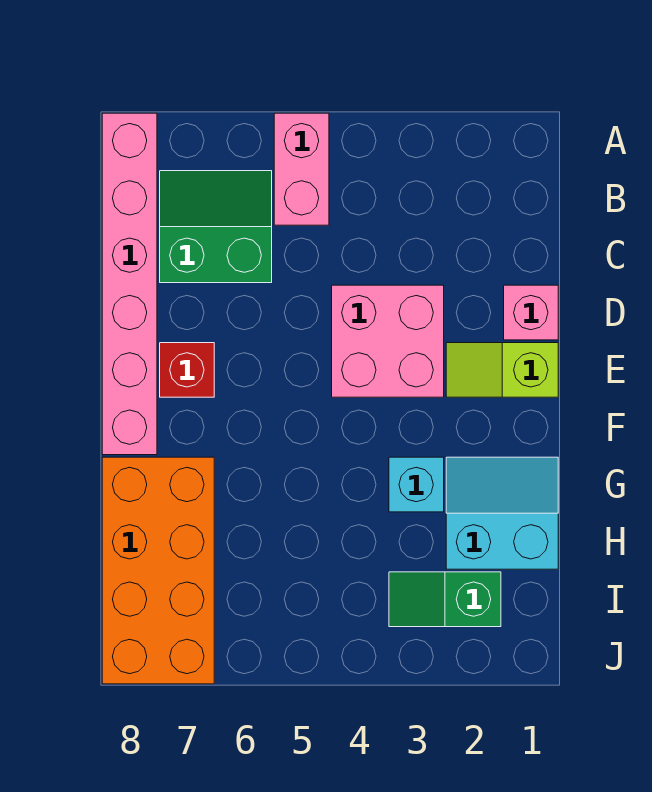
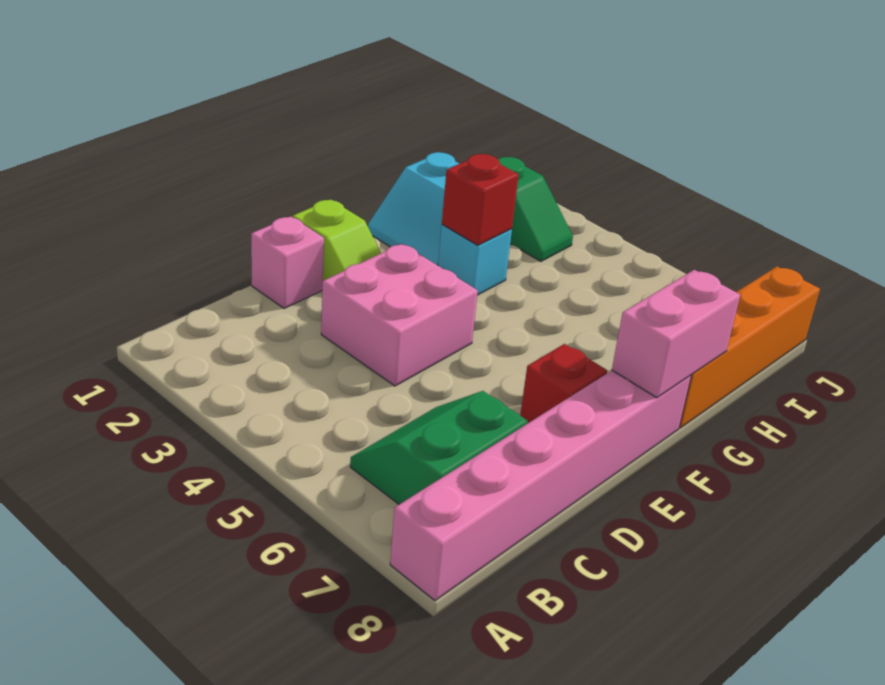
pink 1x2 brick [274,113,329,225] -> pink 1x2 brick moved to [612,270,740,398]
green 2x2 slope [160,171,272,283] -> green 2x2 slope turned to [350,391,528,504]
none -> red 1x1 brick [442,154,519,245]
orange 2x4 brick [102,457,214,684] -> orange 1x4 brick [679,266,820,428]

